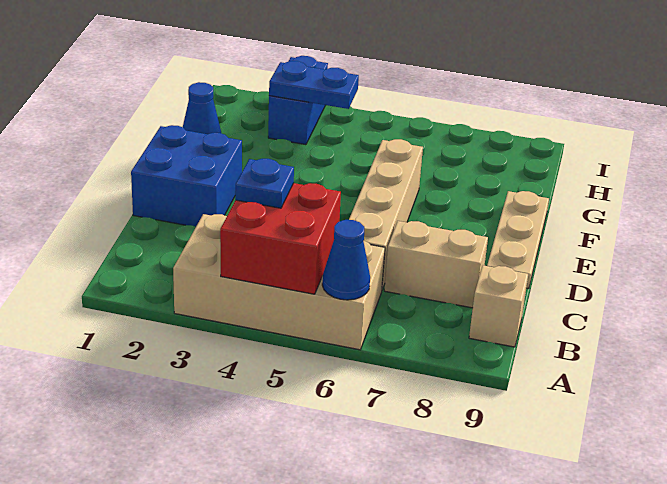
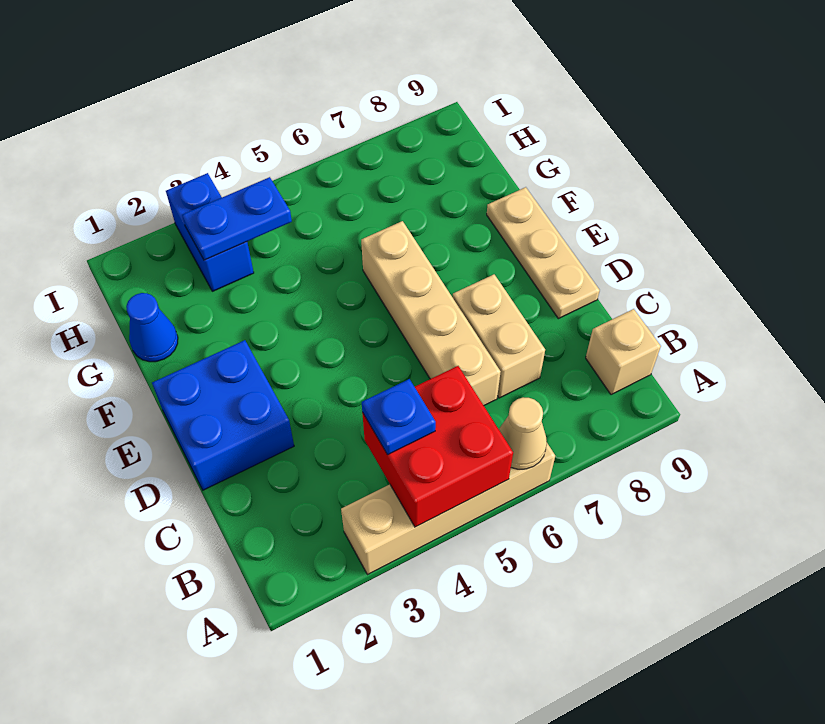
tan 2x4 brick [173,214,385,350] -> tan 1x4 brick [341,443,555,575]
blue 1x1 cone [322,220,370,300] -> tan 1x1 cone [499,397,547,469]
tan 1x2 brick [384,221,488,308] -> tan 1x2 brick turned to [453,274,545,398]

